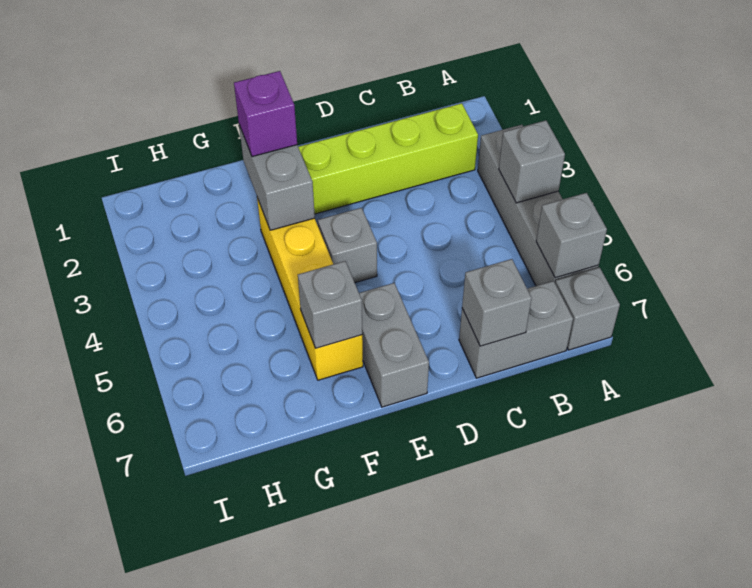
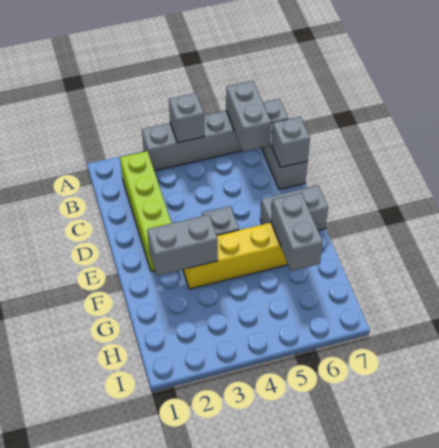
grey 1x1 brick [536,193,607,278] -> grey 1x2 brick [226,81,271,152]
purple 1x1 brick [234,71,297,157] -> none
grey 1x1 brick [298,261,362,348] -> grey 1x2 brick [271,193,323,271]

